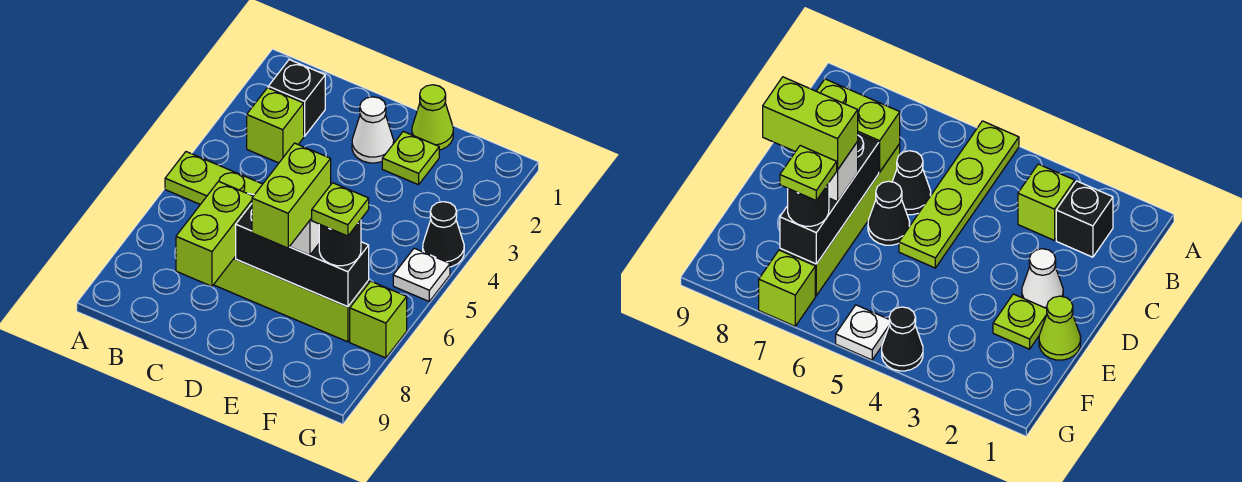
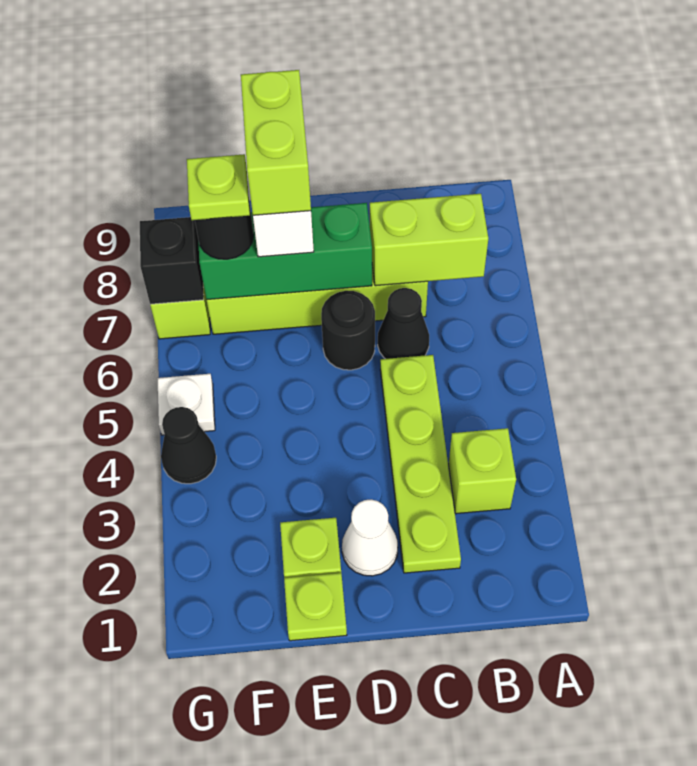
lime 1x4 plate [165,152,262,204] -> lime 1x4 plate turned to [380,355,461,573]
black 1x1 brick [268,60,325,136] -> black 1x1 brick moved to [140,217,204,304]
lime 1x2 brick [176,181,253,286] -> lime 1x2 brick turned to [370,194,488,286]
black 1x1 cone [868,181,910,245] -> black 1x1 round brick [321,291,375,370]
black 1x3 brick [236,204,369,307] -> green 1x3 brick [198,203,372,300]
lime 1x1 cone [412,85,453,150] -> lime 1x1 plate [284,573,347,641]

